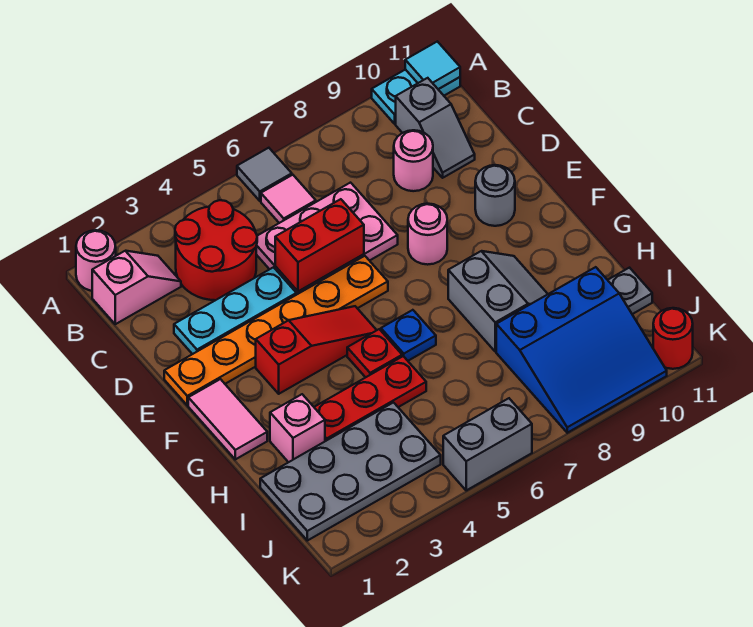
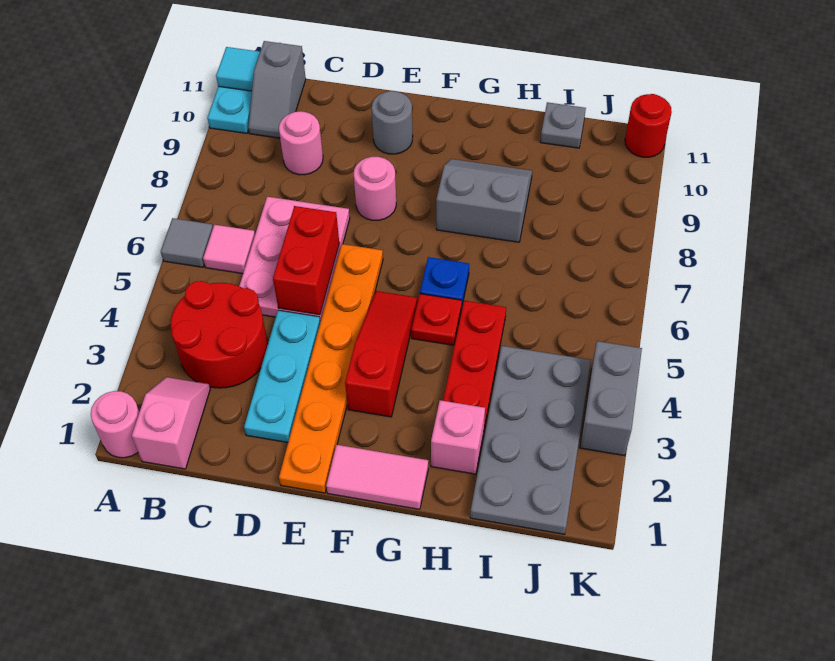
grey 1x2 slope [396,78,475,178] -> grey 1x2 slope turned to [248,41,306,138]
blue 3x3 slope [496,267,667,433] -> none
grey 1x2 brick [443,398,532,490] -> grey 1x2 brick moved to [580,341,642,456]

